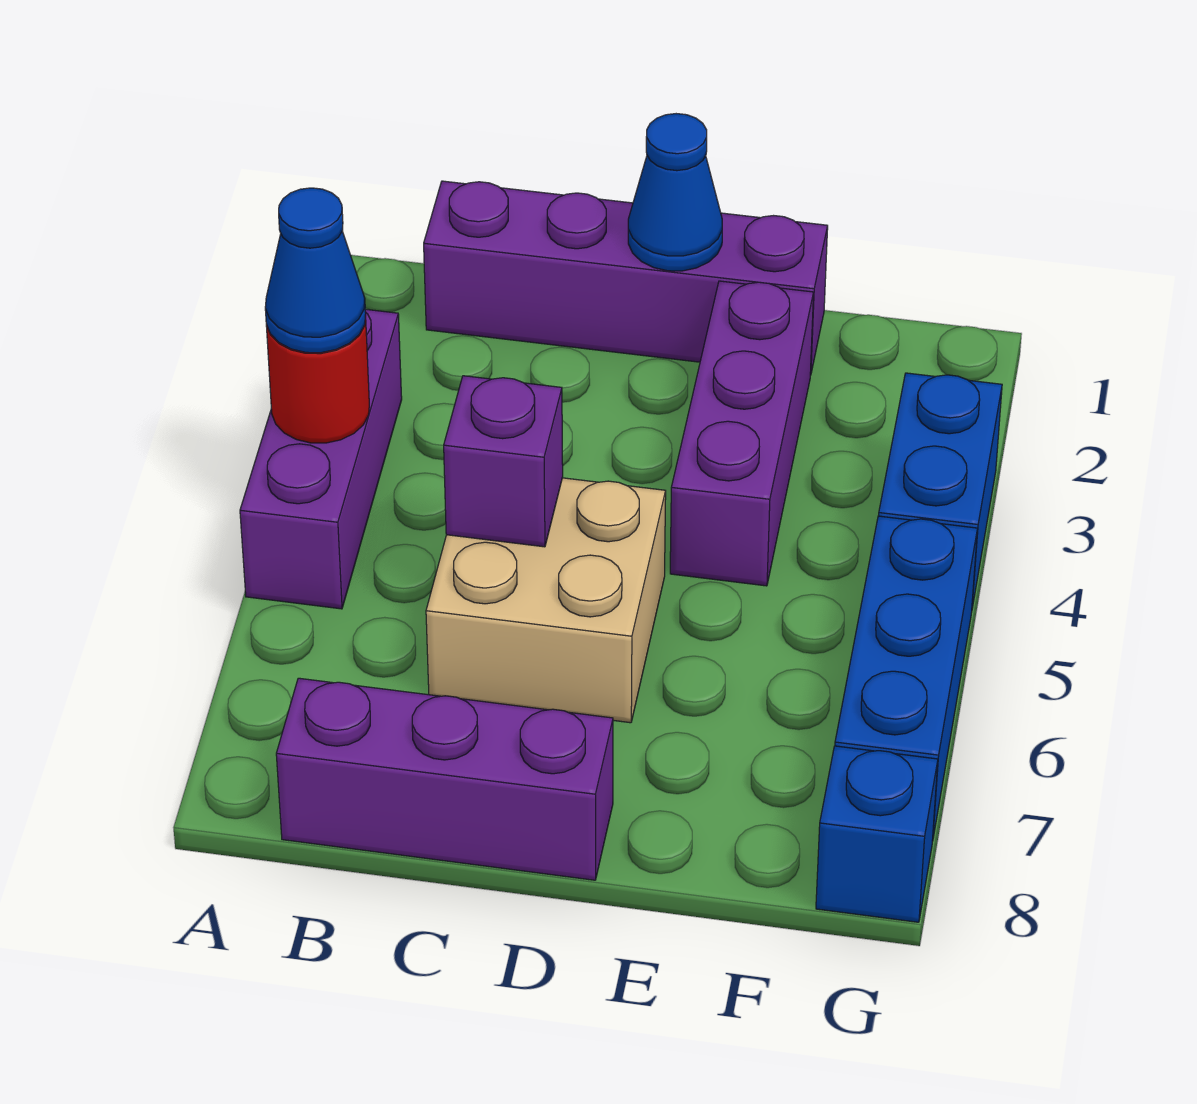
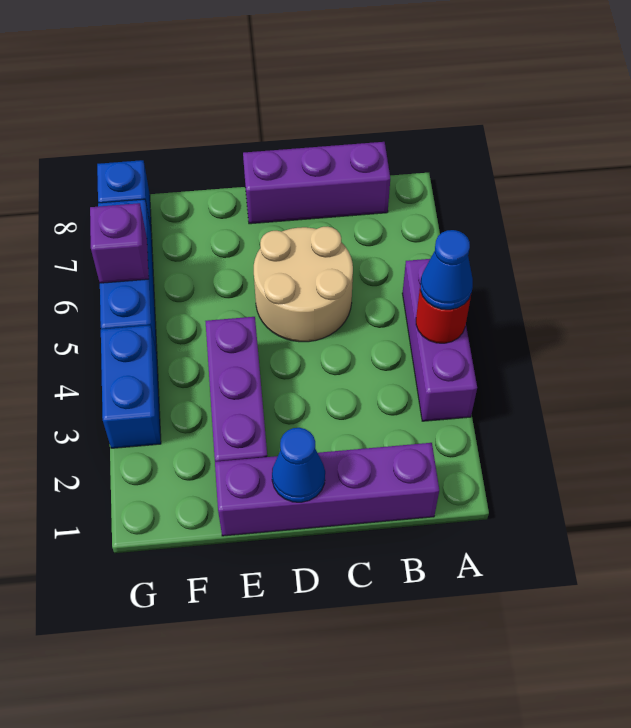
tan 2x2 brick [426,478,666,723] -> tan 2x2 round brick [254,227,353,342]
purple 1x1 brick [444,376,563,547] -> purple 1x1 brick moved to [90,203,149,283]

